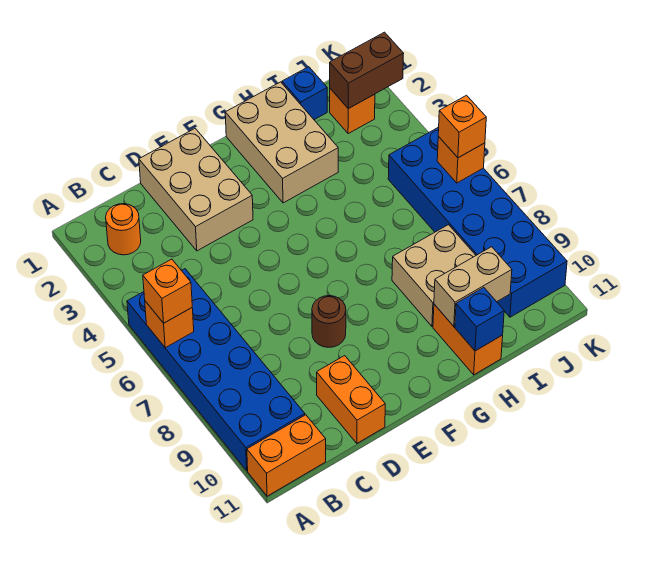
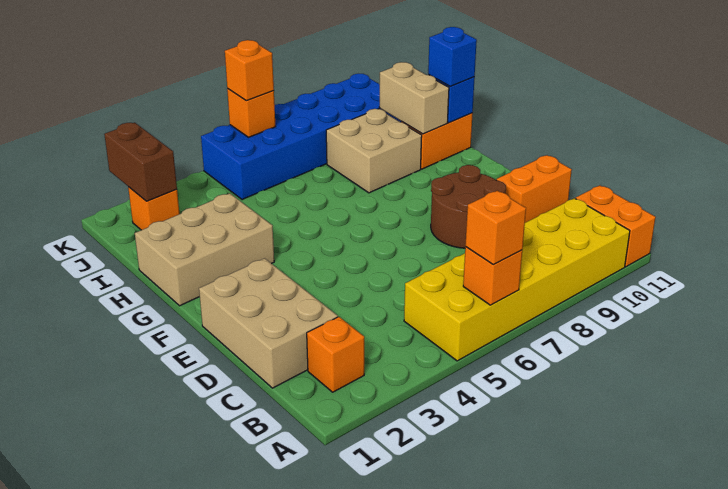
blue 2x6 brick [127,269,305,471] -> yellow 2x6 brick [404,198,630,361]
orange 1x1 round brick [106,204,141,255] -> orange 1x1 brick [307,317,364,392]
tan 2x3 brick [139,128,253,251] -> tan 2x3 brick turned to [199,258,338,388]
brown 1x1 round brick [312,296,346,347] -> brown 2x2 round brick [431,165,506,248]
blue 1x1 brick [282,67,327,120] -> blue 1x1 brick moved to [428,27,477,86]

